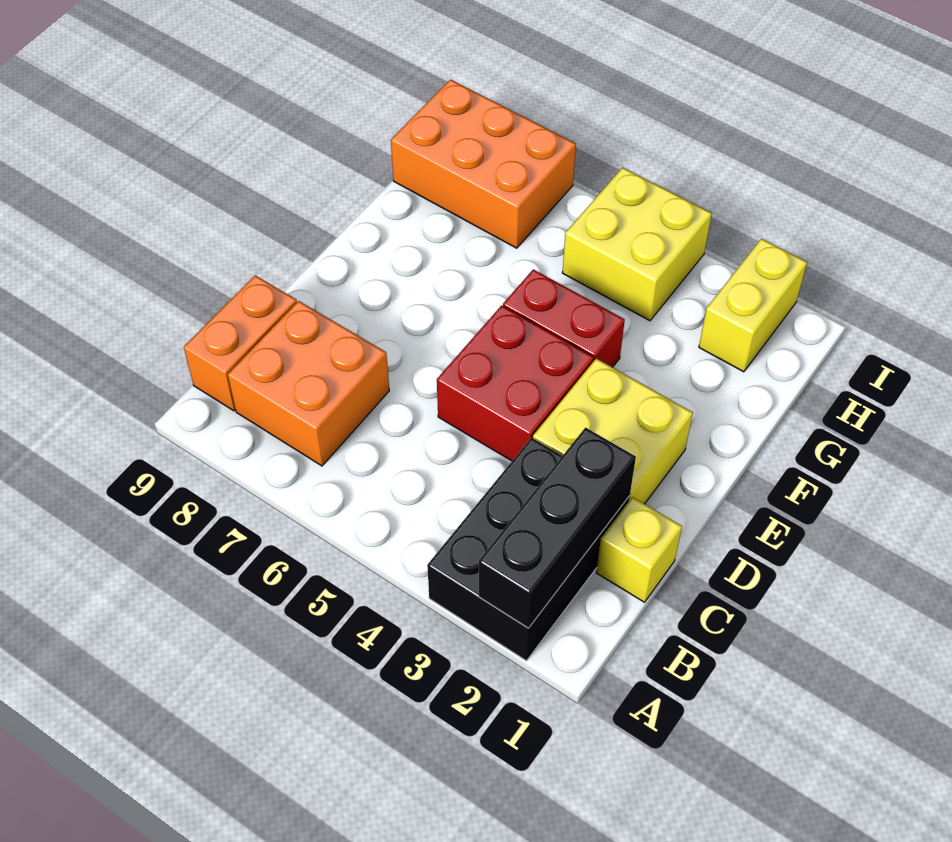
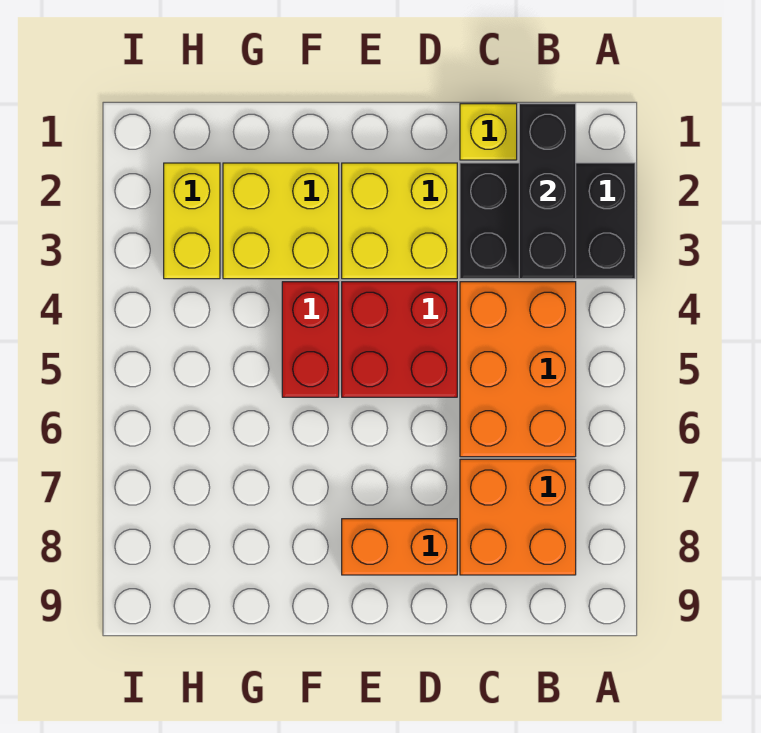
black 1x3 brick [479,428,636,628] -> black 1x3 brick turned to [519,104,576,279]
orange 1x2 brick [184,275,297,411] -> orange 1x2 brick moved to [342,519,457,575]
yellow 1x2 brick [699,239,807,372] -> yellow 1x2 brick turned to [164,163,220,279]
yellow 2x2 brick [562,168,712,321] -> yellow 2x2 brick moved to [223,163,339,279]
orange 2x3 brick [391,80,576,248] -> orange 2x3 brick moved to [460,282,576,457]

